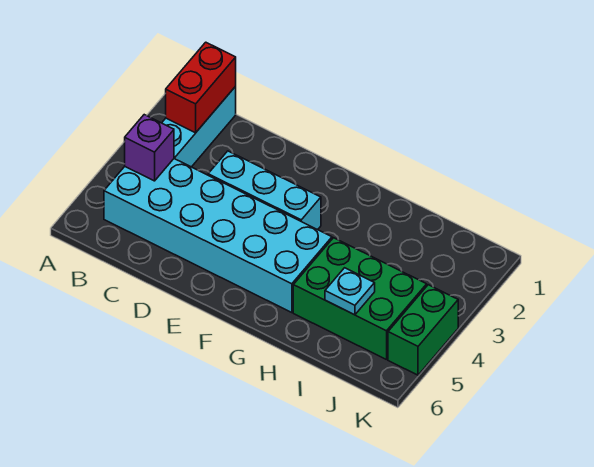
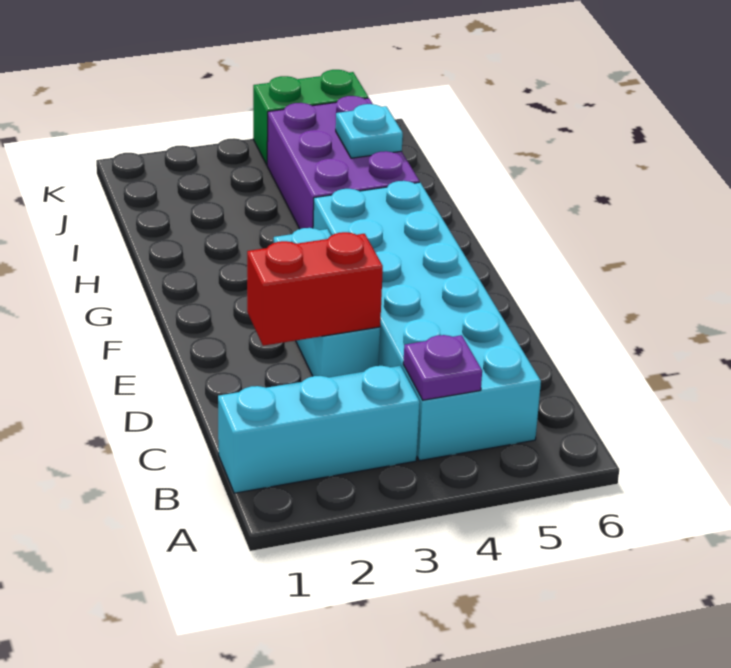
red 1x2 brick [166,42,236,133] -> red 1x2 brick moved to [247,232,383,346]
purple 1x1 brick [125,115,174,181] -> purple 1x1 plate [403,335,482,400]
green 2x3 brick [293,238,427,360] -> purple 2x3 brick [267,96,419,229]

